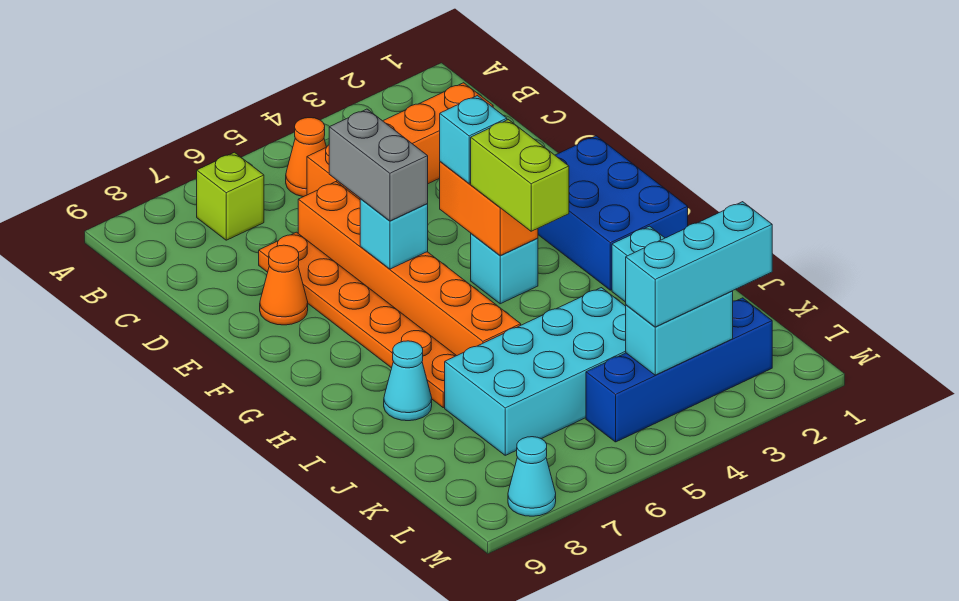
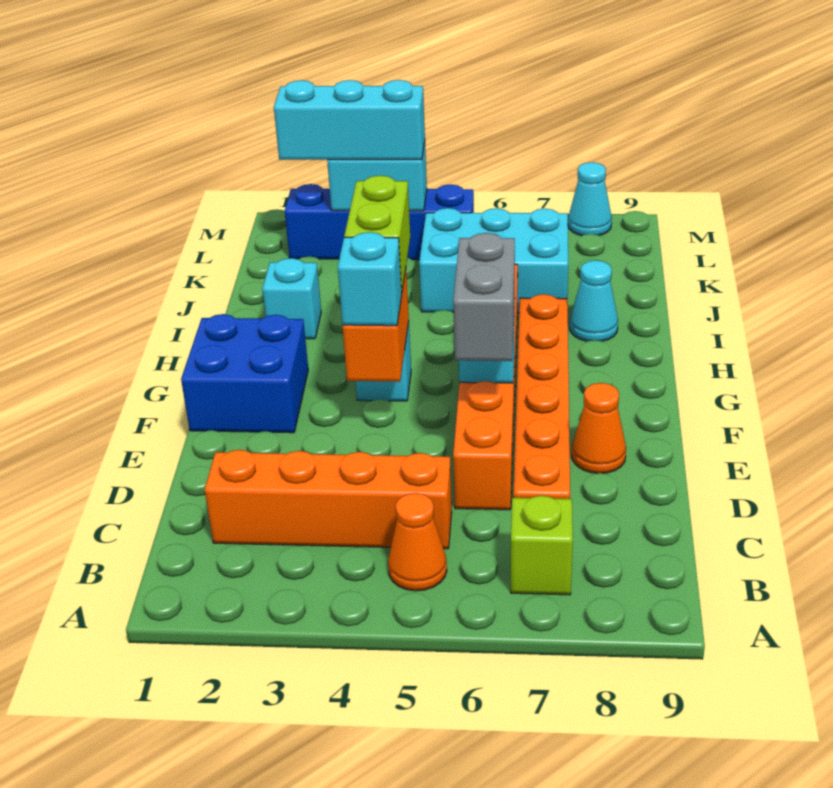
blue 2x3 brick [538,136,688,290] -> blue 2x2 brick [181,314,308,433]
cyan 2x4 brick [445,288,626,455] -> cyan 2x3 brick [419,208,568,313]

